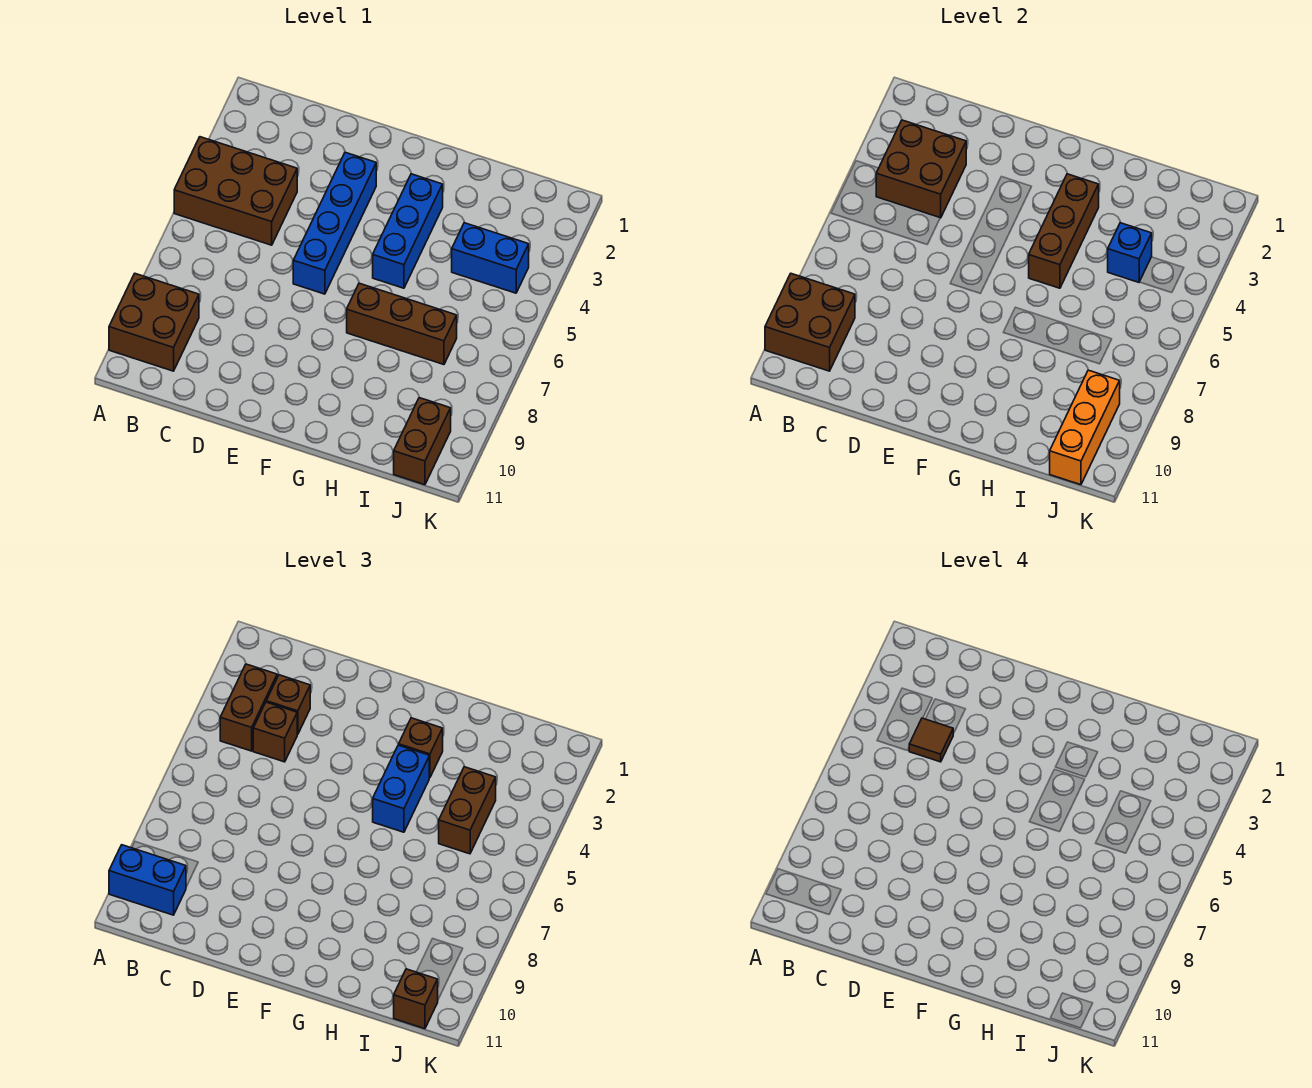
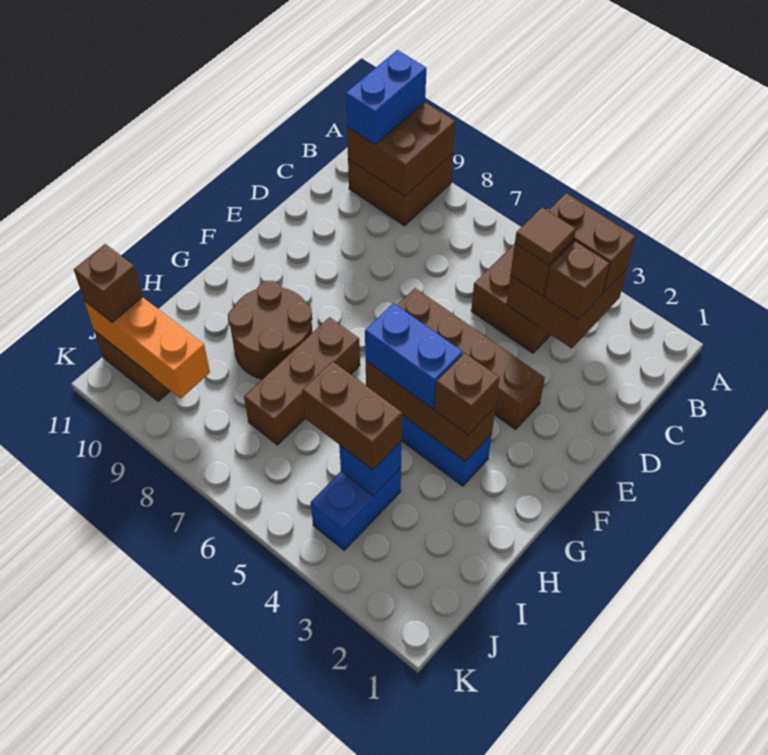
blue 1x4 brick [293,152,376,294] -> brown 1x4 brick [397,288,545,429]
none -> brown 2x2 round brick [228,281,313,379]

